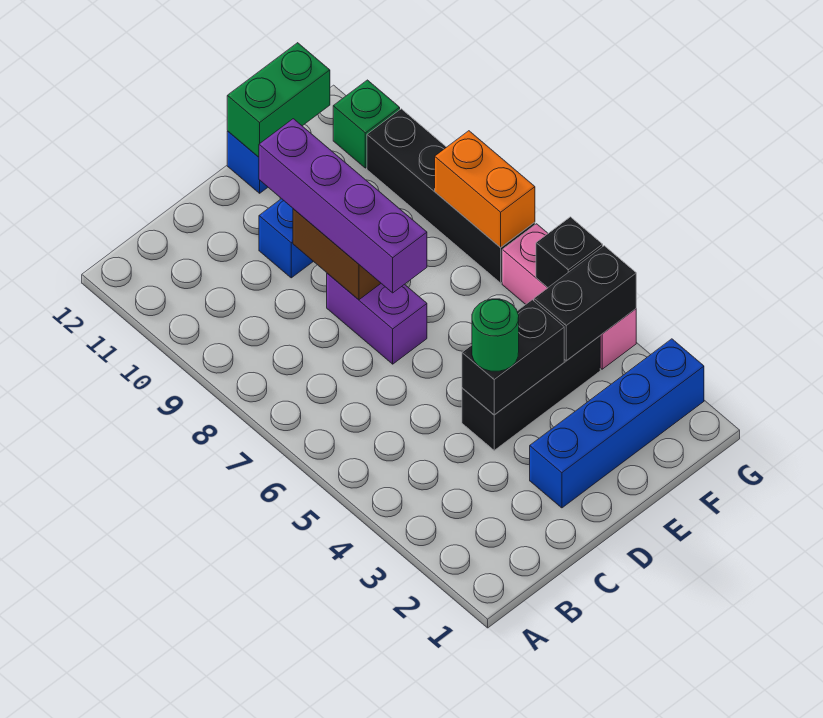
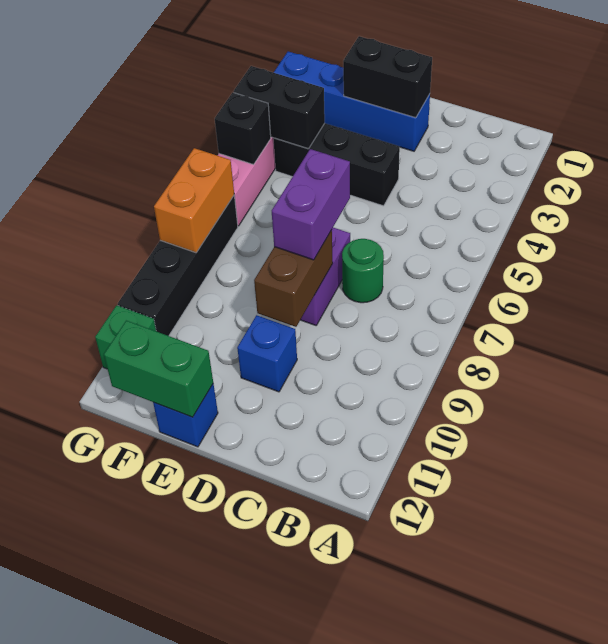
black 1x2 brick [462,300,564,415] -> black 1x2 brick moved to [343,36,432,118]
green 1x1 round brick [472,299,519,371] -> green 1x1 round brick moved to [342,239,384,303]
purple 1x4 brick [259,119,427,293] -> purple 1x2 brick [272,149,350,260]

